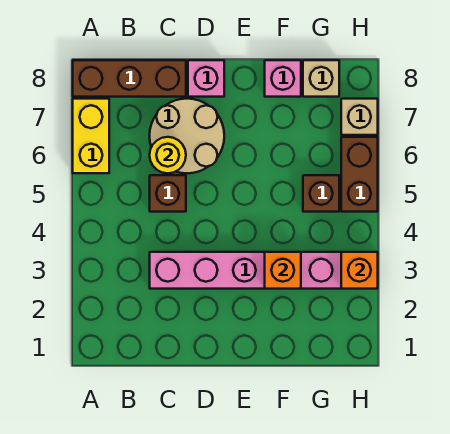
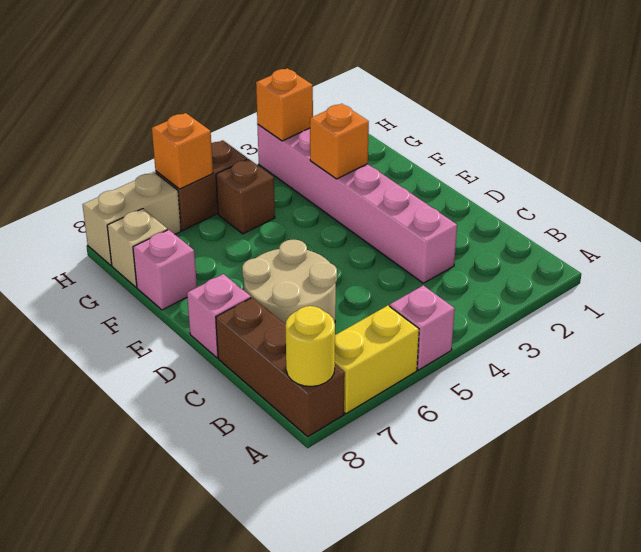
none -> pink 1x1 brick [390,285,455,370]
brown 1x1 brick [150,175,186,212] -> none
yellow 1x1 round brick [150,137,186,173] -> yellow 1x1 round brick moved to [285,306,335,386]
none -> orange 1x1 brick [152,113,213,189]
tan 1x1 brick [341,99,378,135] -> tan 1x2 brick [83,172,181,265]

